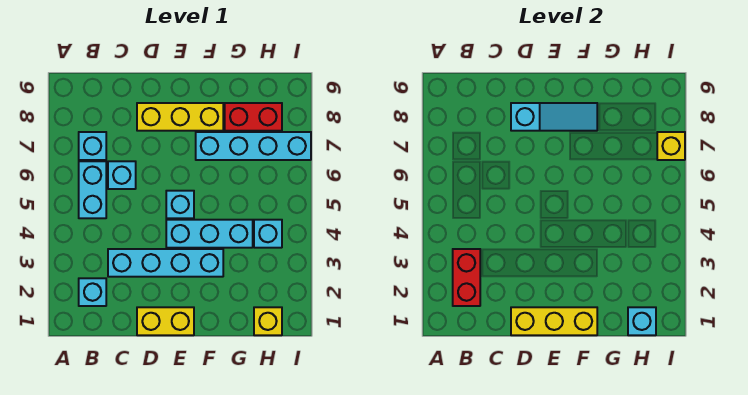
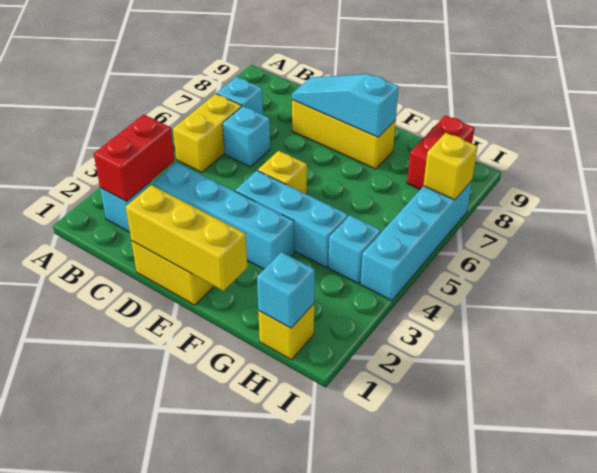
cyan 1x2 brick [79,161,106,218] -> yellow 1x2 brick [173,94,242,173]
cyan 1x3 slope [511,103,597,131] -> cyan 1x3 slope turned to [292,74,399,137]
cyan 1x1 brick [166,191,194,218] -> yellow 1x1 brick [258,151,307,194]
cyan 1x4 brick [196,132,311,160] -> cyan 1x4 brick turned to [360,181,472,301]
red 1x2 brick [225,103,282,131] -> red 1x2 brick turned to [407,115,475,189]

